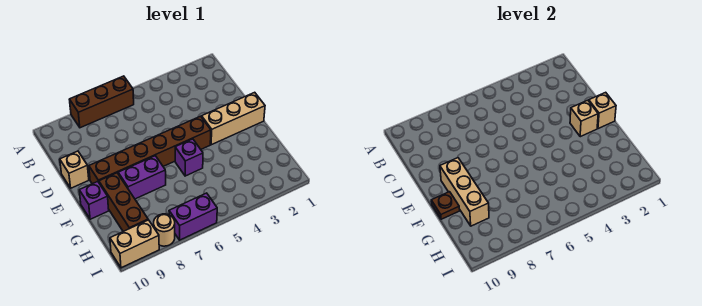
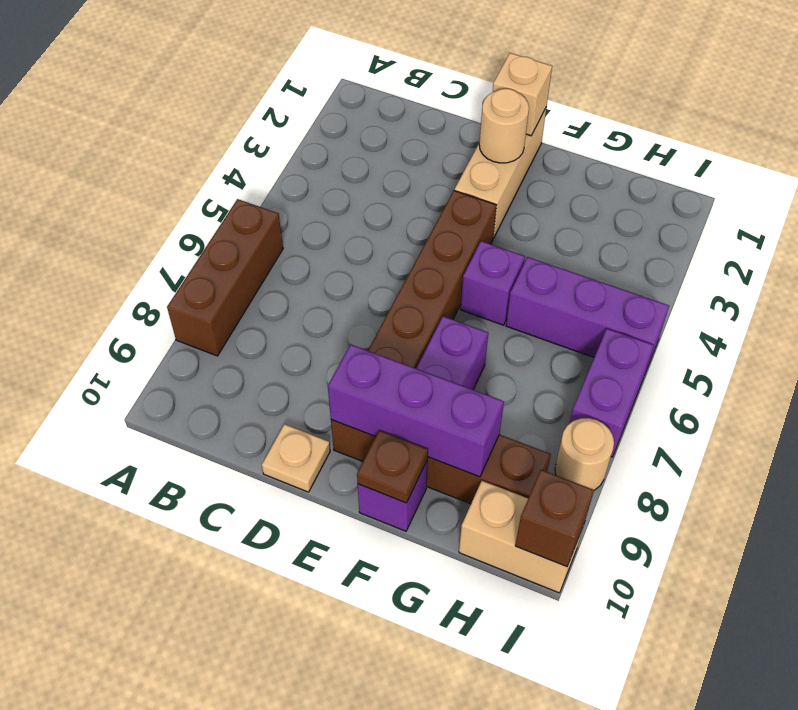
tan 1x1 brick [60,151,89,188] -> tan 1x1 plate [262,424,330,492]
tan 1x1 brick [570,100,598,137] -> tan 1x1 round brick [479,89,529,163]
tan 1x3 brick [440,158,489,226] -> purple 1x3 brick [328,344,504,477]
none -> purple 1x3 brick [506,257,669,371]
tan 1x2 brick [110,220,159,268] -> tan 1x2 brick turned to [459,481,584,593]
none -> brown 1x1 brick [515,470,594,567]

